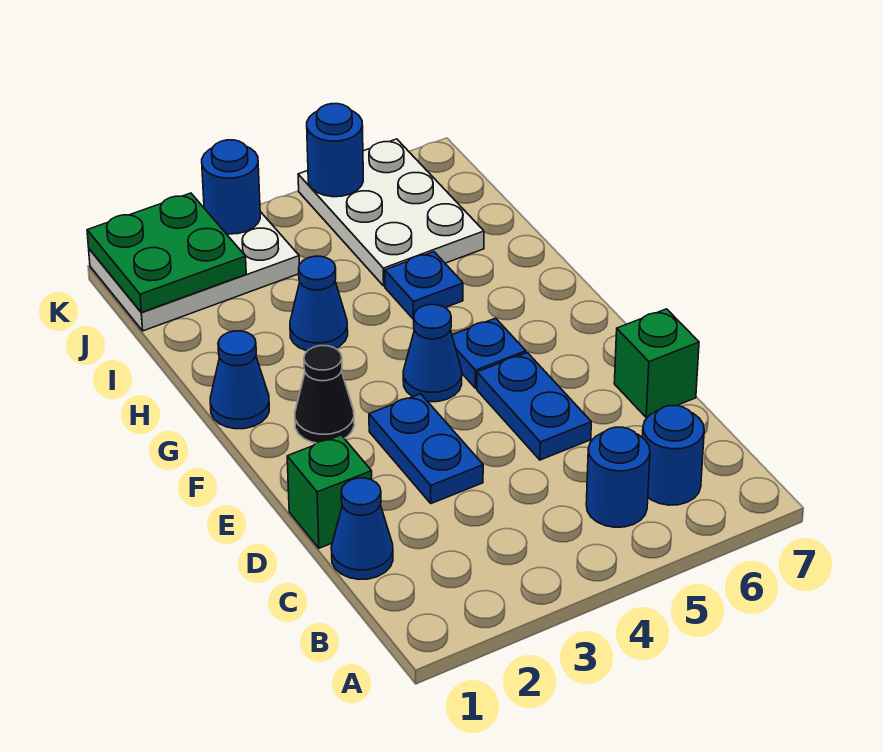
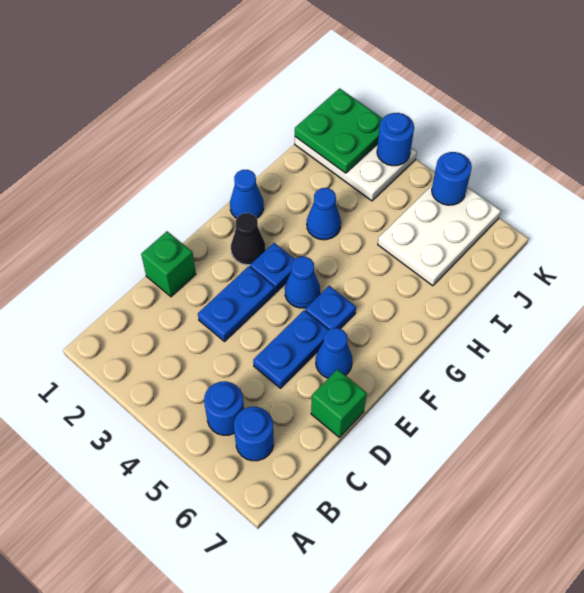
blue 1x1 cone [331,478,393,579] -> blue 1x1 cone moved to [316,328,352,378]
blue 1x1 plate [385,252,463,319] -> blue 1x1 plate moved to [250,243,294,292]

